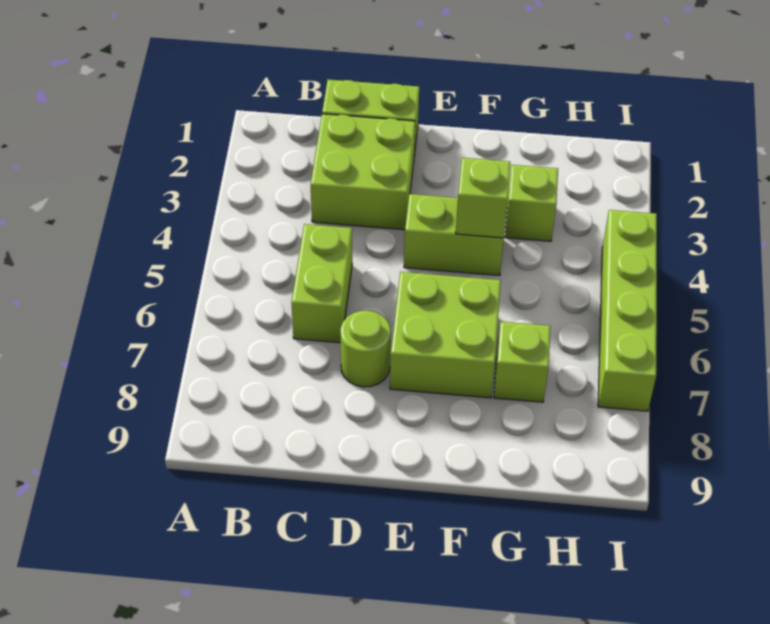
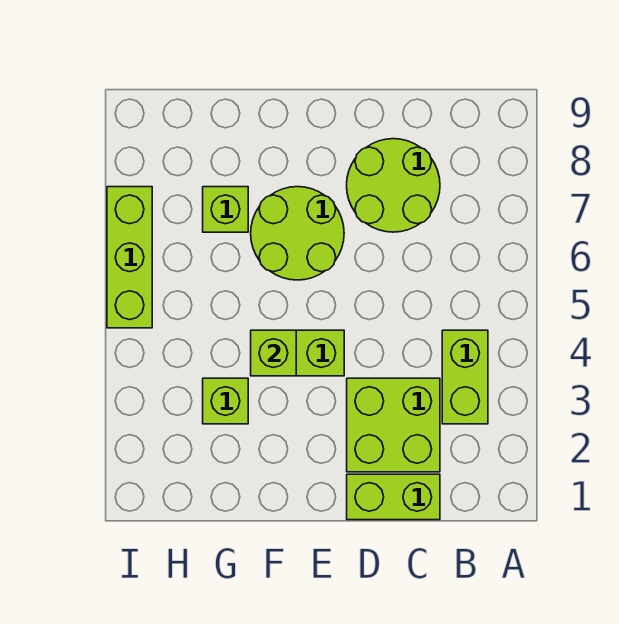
lime 1x2 brick [291,224,352,343] -> lime 1x2 brick moved to [442,330,488,424]
lime 1x1 round brick [340,311,391,387] -> lime 2x2 round brick [347,139,440,232]
lime 2x2 brick [390,272,501,398] -> lime 2x2 round brick [251,187,344,280]
lime 1x4 brick [598,210,657,411] -> lime 1x3 brick [107,187,152,328]

